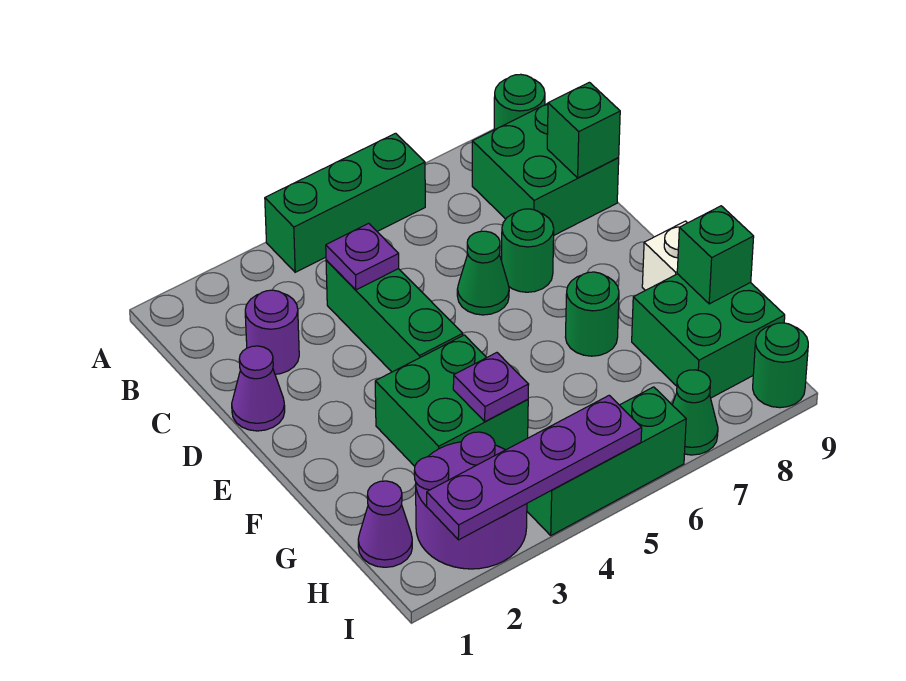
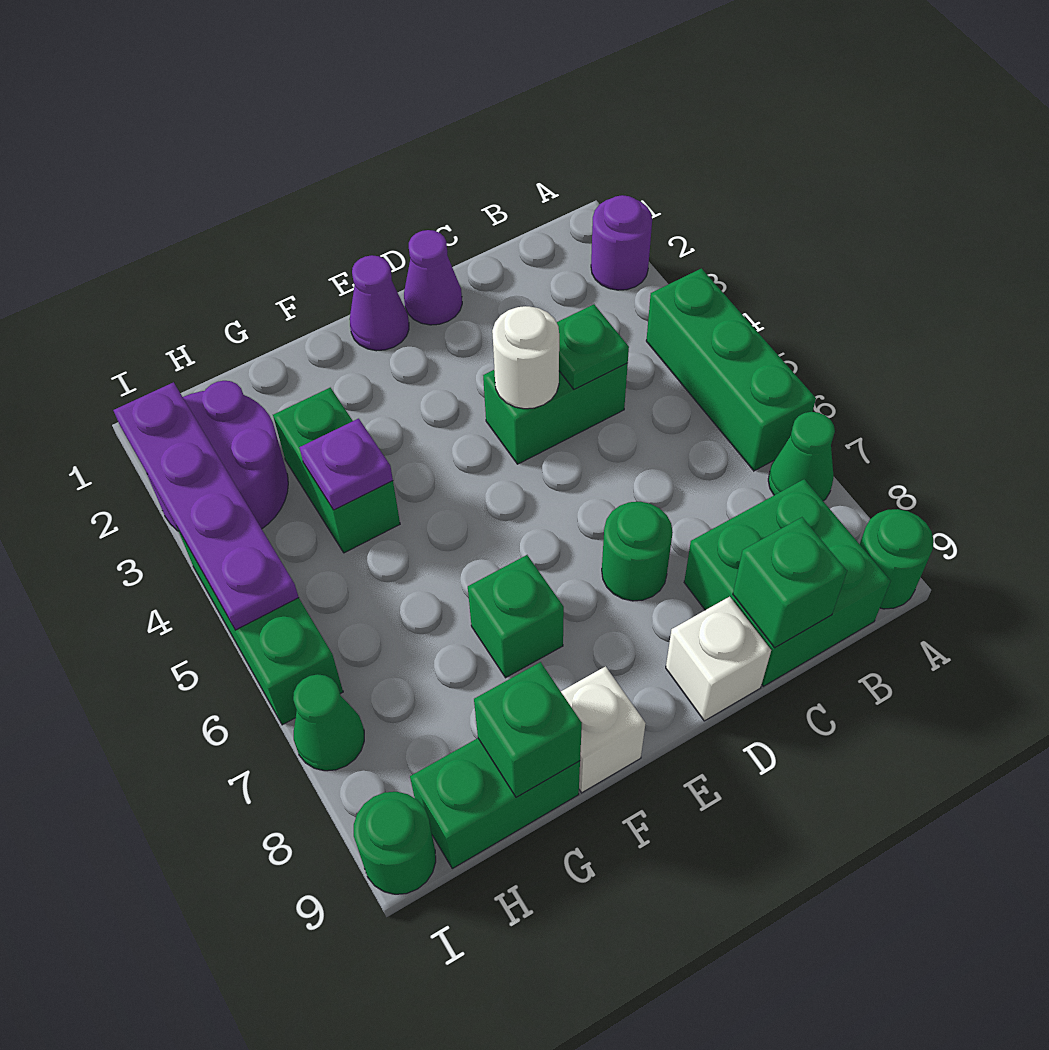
purple 1x1 round brick [245,290,299,374] -> purple 1x1 round brick moved to [591,195,652,290]
green 1x3 brick [326,260,463,372] -> green 1x2 brick [483,363,628,464]
purple 1x1 plate [326,223,399,290] -> green 1x1 plate [557,304,629,389]
none -> white 1x1 round brick [492,306,559,409]
green 1x1 cone [457,231,509,315] -> green 1x1 cone moved to [768,412,835,501]
none -> white 1x1 brick [666,597,771,721]
green 2x2 brick [375,335,528,466] -> green 1x2 brick [273,388,400,553]
green 1x1 round brick [566,272,619,356] -> green 1x1 brick [468,555,564,678]
green 2x2 brick [632,274,785,398] -> green 1x2 brick [410,738,580,868]
purple 1x1 cone [358,481,412,567] -> purple 1x1 cone moved to [350,255,409,351]

